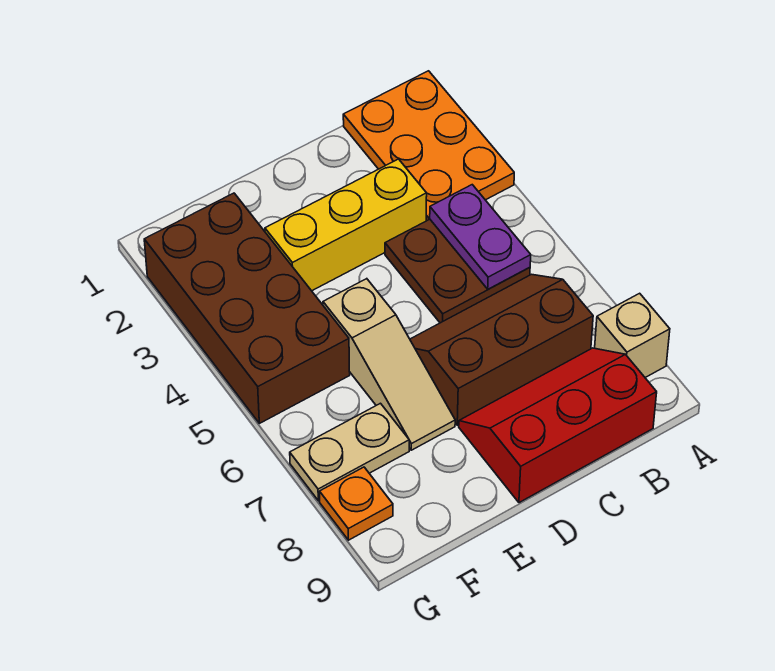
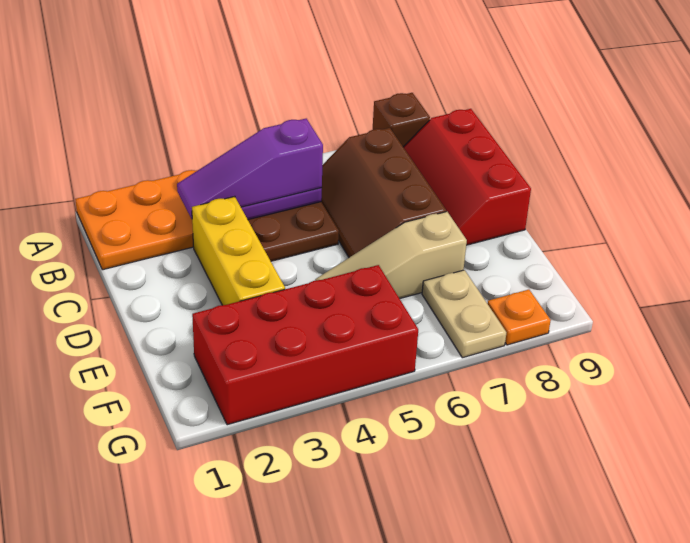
tan 1x1 brick [595,293,670,378] -> brown 1x1 brick [373,93,430,147]
none -> purple 1x3 slope [177,119,323,219]
tan 1x3 slope [323,279,455,450] -> tan 1x3 slope turned to [315,212,467,299]
brown 2x4 brick [144,193,350,423] -> red 2x4 brick [192,265,418,425]

